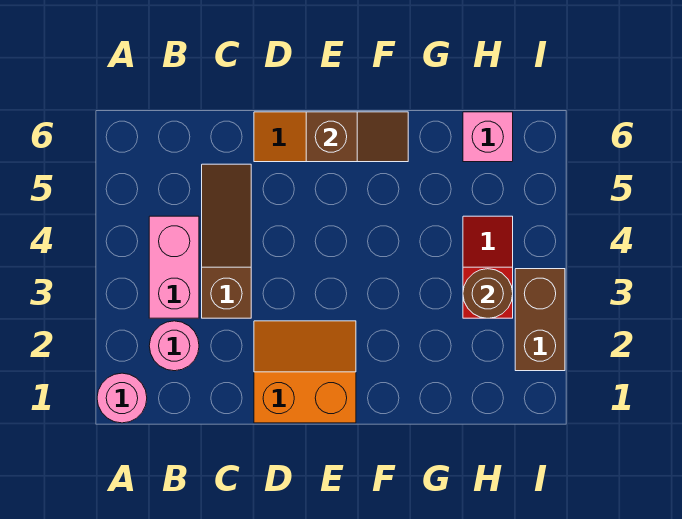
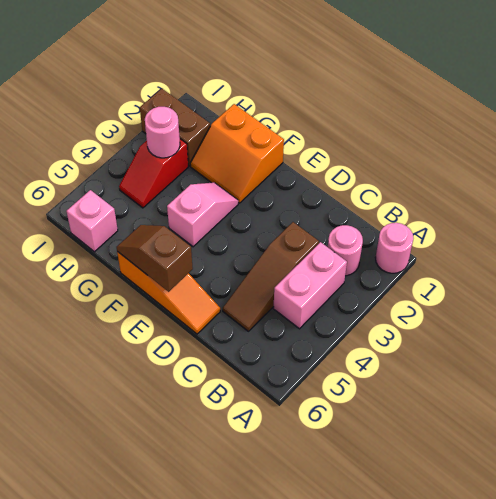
orange 2x2 slope [254,321,356,423] -> orange 2x2 slope moved to [190,104,284,203]
none -> pink 1x2 slope [167,182,238,247]
brown 1x1 round brick [463,269,513,318] -> pink 1x1 round brick [145,107,180,158]
brown 1x2 brick [515,269,565,371] -> brown 1x2 brick turned to [140,89,210,166]

